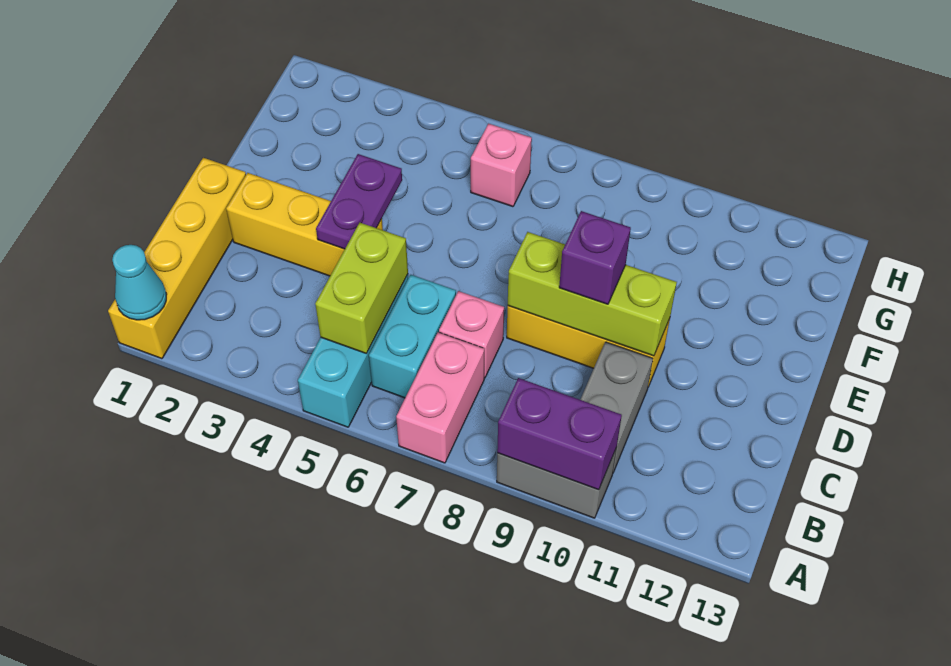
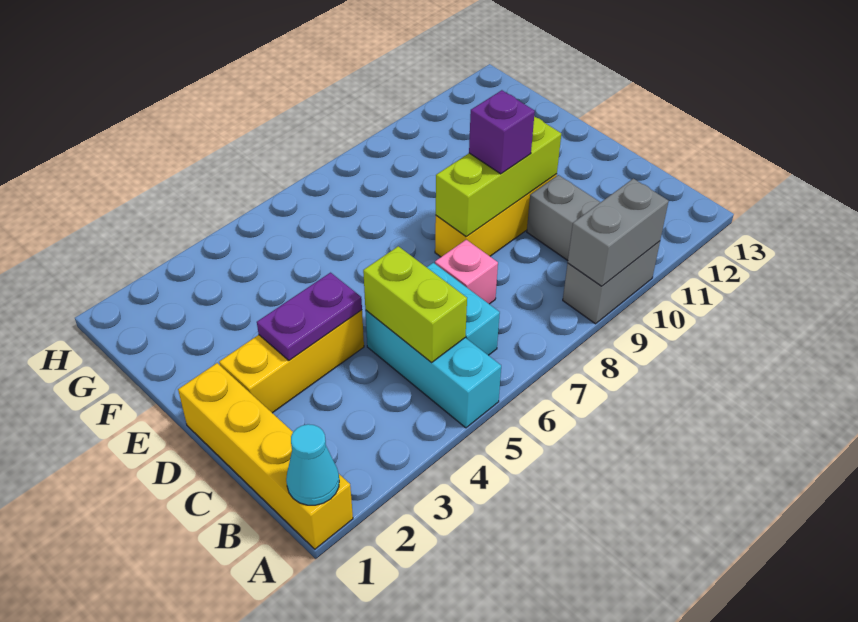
pink 1x2 brick [396,332,484,463] -> none
purple 1x2 brick [497,378,622,490] -> grey 1x2 brick [568,179,668,286]
purple 1x2 plate [316,154,402,249] -> purple 1x2 plate turned to [257,273,362,360]
pink 1x1 brick [470,124,532,207] -> none

